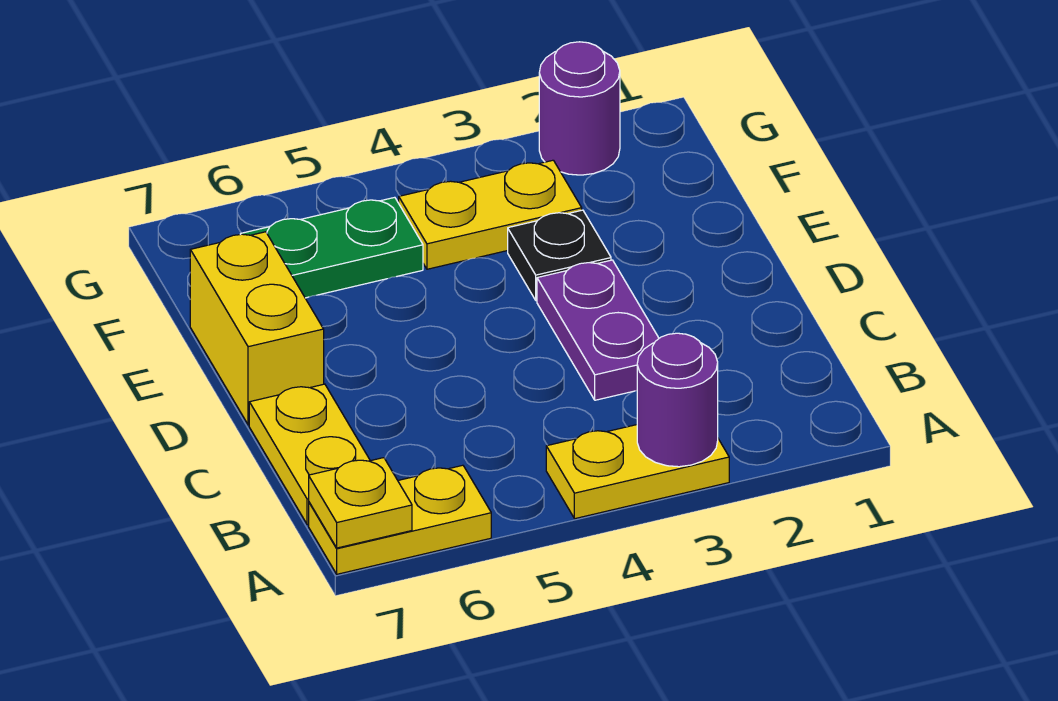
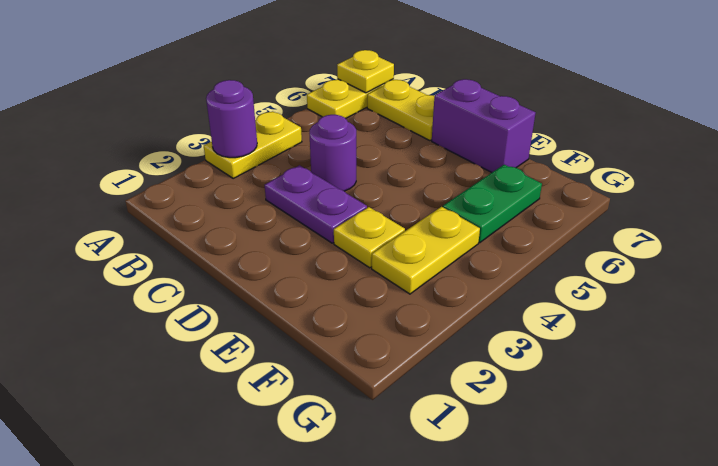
yellow 1x2 brick [190,232,324,425] -> purple 1x2 brick [432,79,535,172]
black 1x1 plate [508,210,611,301] -> yellow 1x1 plate [334,207,405,268]
purple 1x1 round brick [539,42,620,175] -> purple 1x1 round brick moved to [309,115,356,191]

